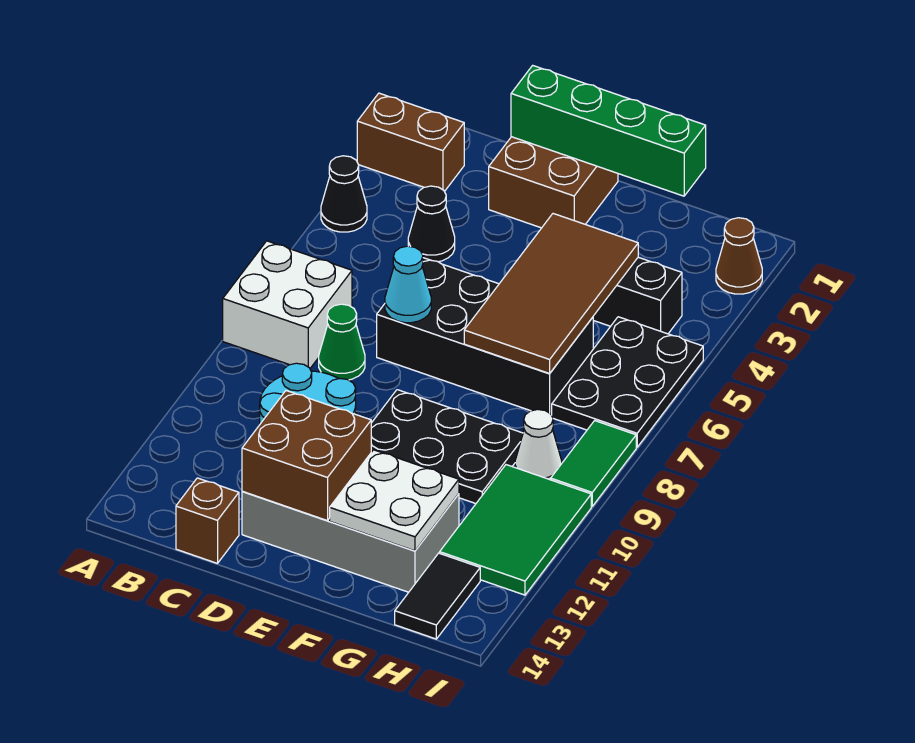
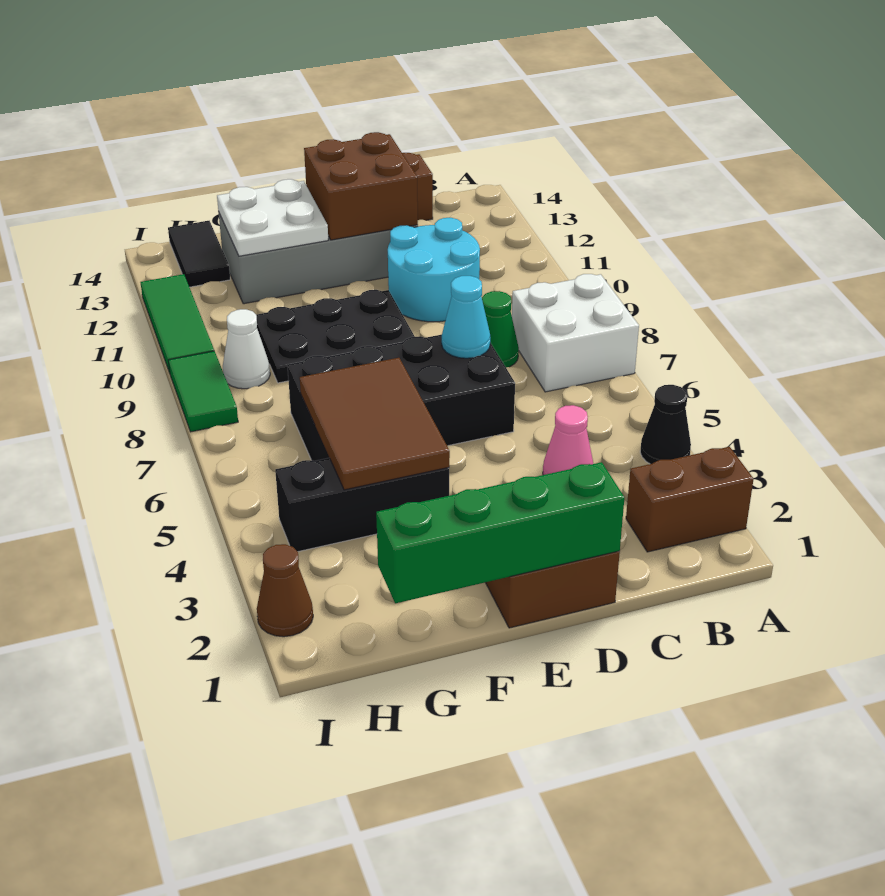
black 1x1 cone [408,186,455,262] -> pink 1x1 cone [543,405,593,475]
brown 2x4 tile [464,214,638,374] -> brown 2x3 tile [300,358,450,490]
black 2x3 plate [552,317,703,447] -> none
green 2x3 tile [440,465,591,595] -> green 1x3 tile [140,274,214,373]

